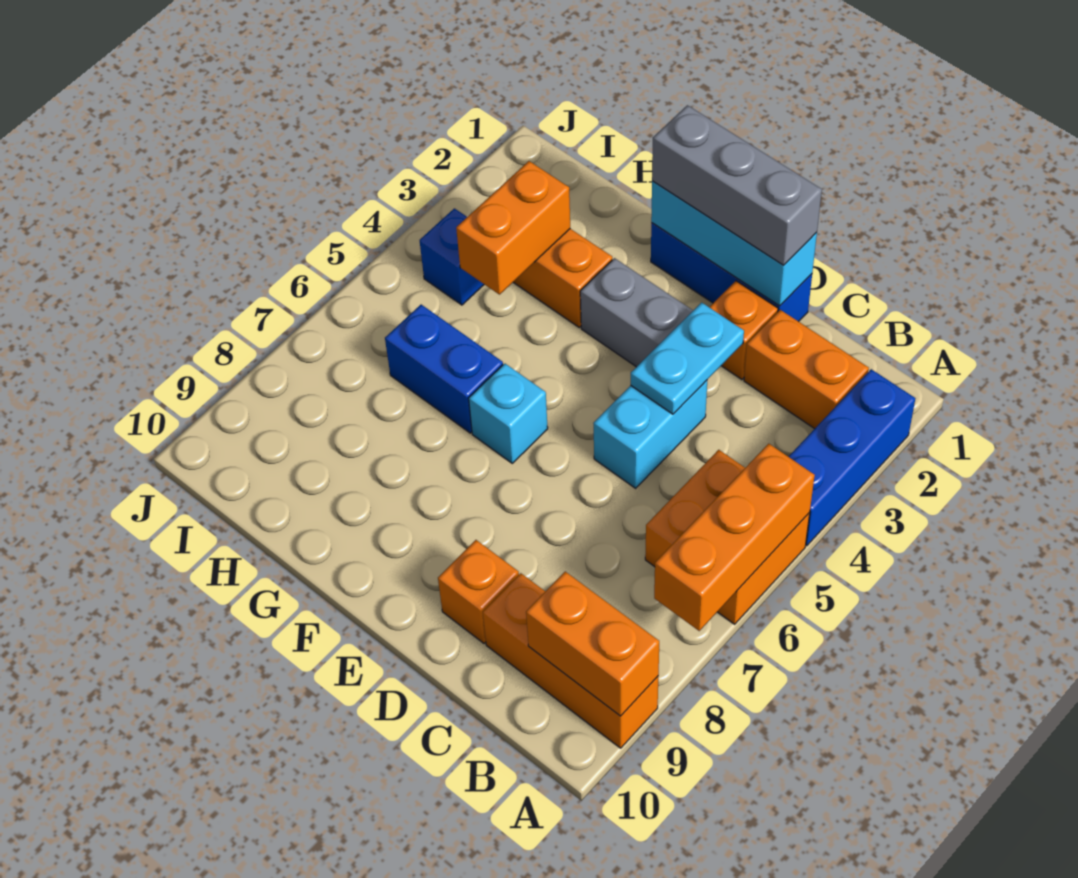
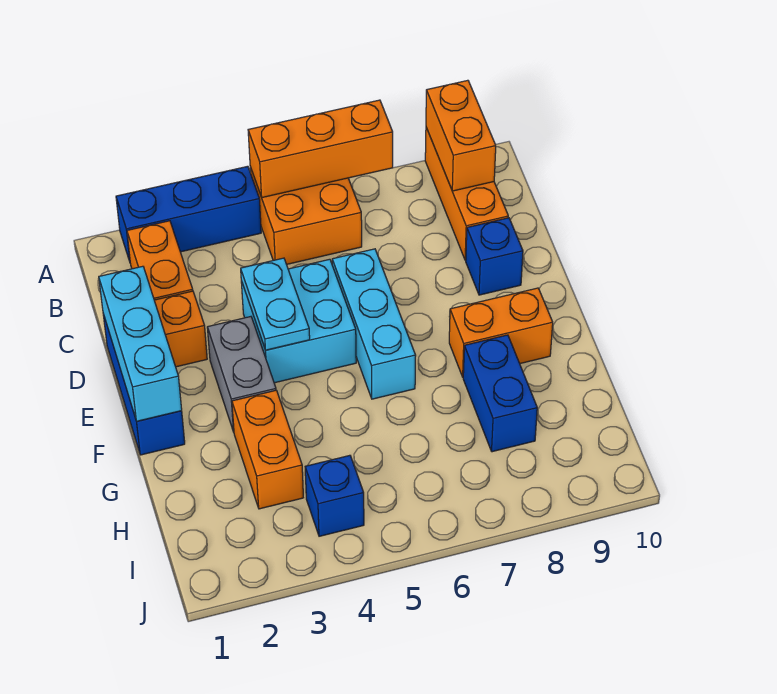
grey 1x3 brick [652,105,822,265] -> none
cyan 1x2 plate [631,302,744,414] -> cyan 1x2 plate turned to [241,258,310,350]
cyan 1x2 brick [593,380,707,488] -> cyan 2x2 brick [241,259,356,383]
orange 1x1 brick [438,540,519,643] -> blue 1x1 brick [466,218,523,295]
cyan 1x1 brick [469,364,548,463] -> cyan 1x3 brick [332,249,416,399]
blue 1x2 brick [385,305,503,433] -> blue 1x2 brick moved to [463,335,537,452]
orange 1x2 brick [456,161,570,295] -> orange 1x2 brick moved to [449,288,553,377]

